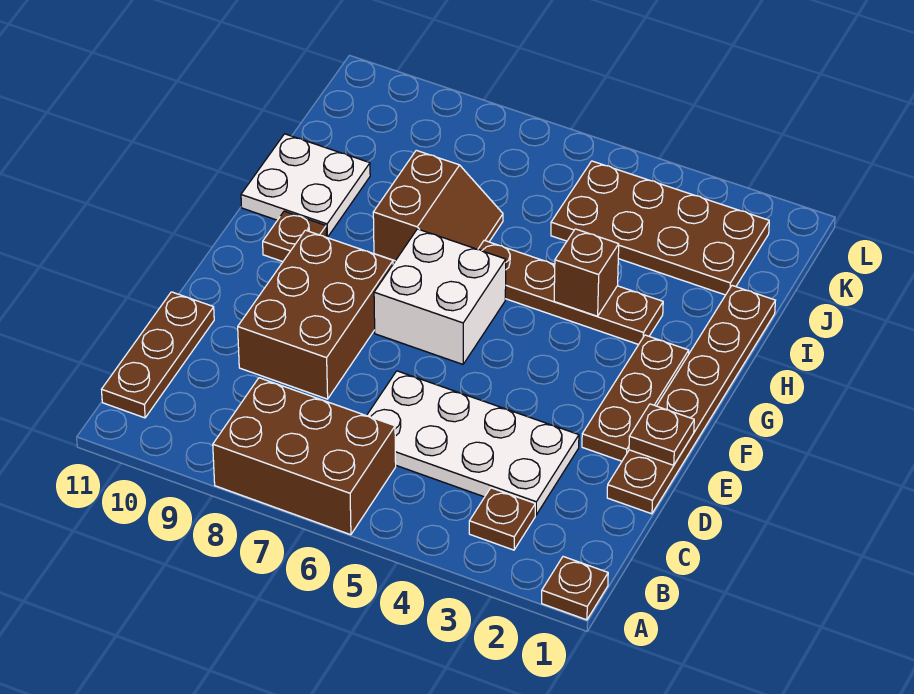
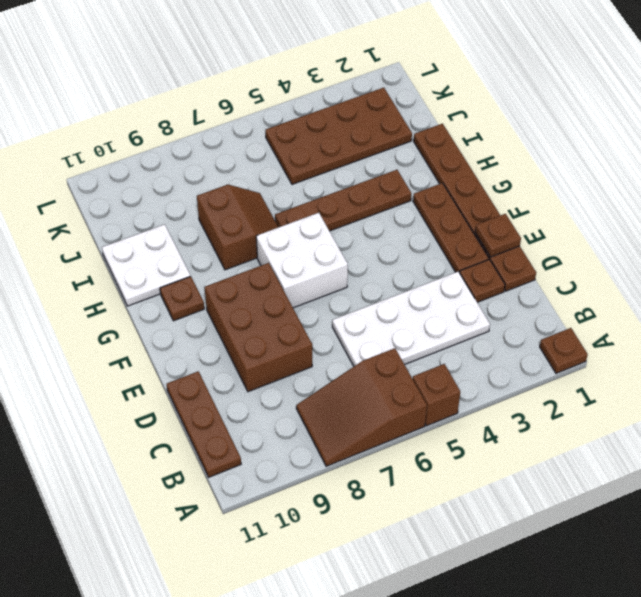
brown 2x3 brick [213,378,396,535] -> brown 2x3 slope [296,348,427,466]
brown 1x1 plate [469,488,535,550] -> brown 1x1 plate moved to [460,260,505,302]
brown 1x1 brick [554,229,619,316] -> brown 1x1 brick moved to [413,364,460,426]

